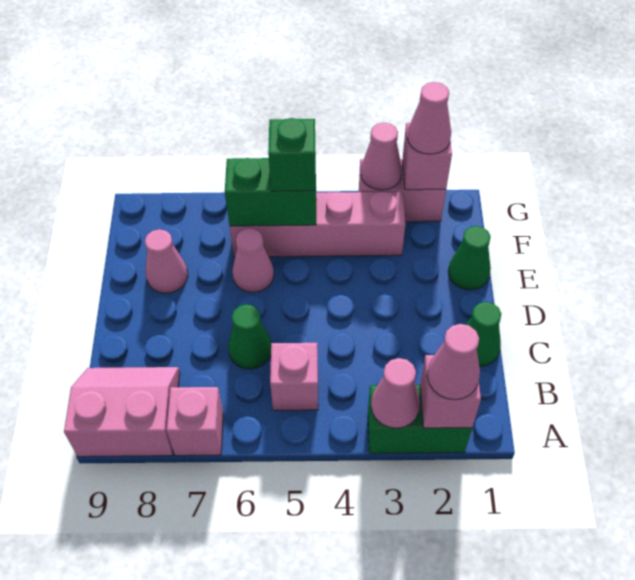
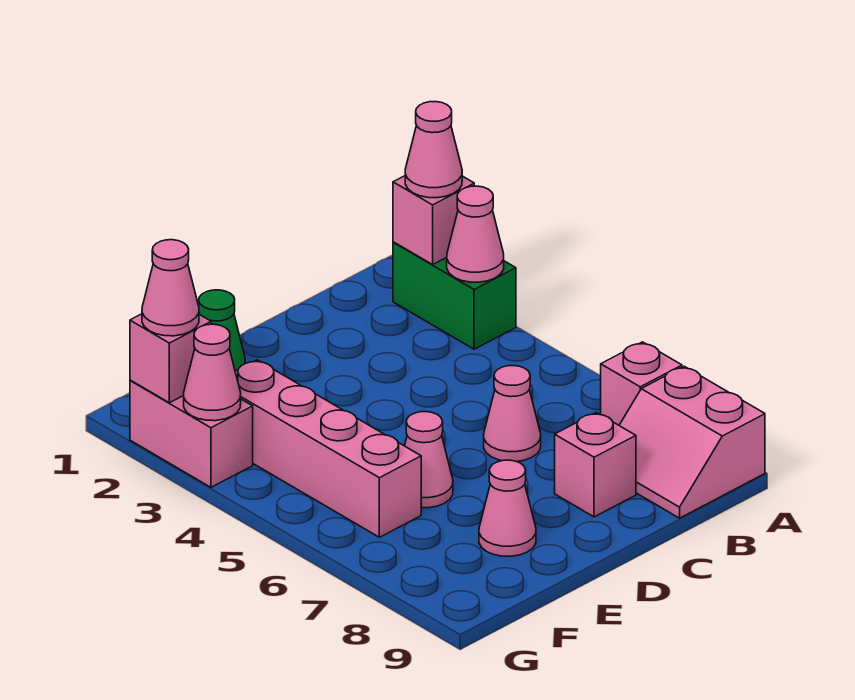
pink 1x1 brick [270,343,318,411] -> pink 1x1 brick moved to [555,412,636,517]
green 1x1 cone [466,302,501,367] -> none
green 1x1 cone [228,304,271,369] -> pink 1x1 cone [484,366,541,462]
green 1x2 brick [225,158,316,226] -> none
green 1x1 brick [268,118,316,191] -> none

